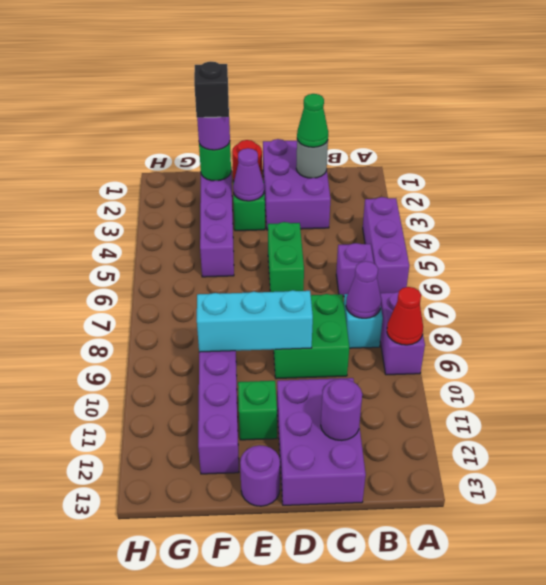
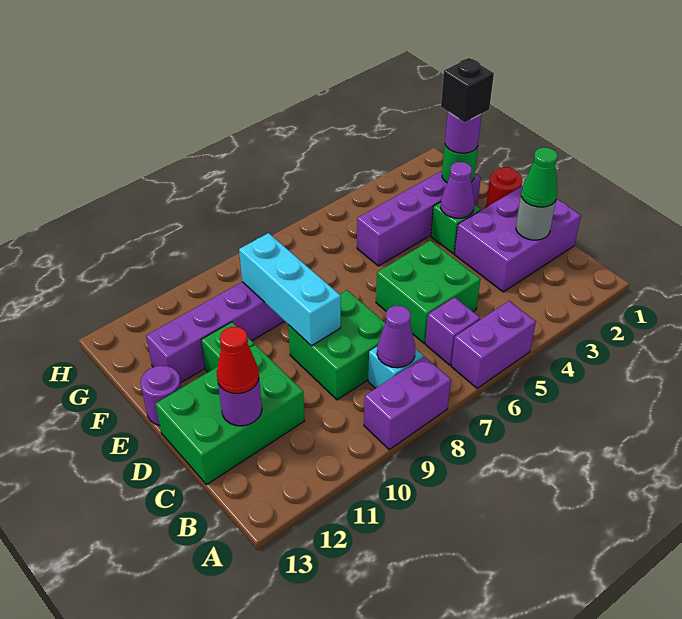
purple 1x3 brick [363,197,409,293] -> purple 1x2 brick [451,301,536,388]
red 1x1 cone [387,287,423,345] -> red 1x1 cone moved to [217,327,259,394]
purple 2x3 brick [277,378,366,505] -> green 2x3 brick [155,345,305,485]
green 1x2 brick [268,222,304,292] -> green 2x2 brick [376,241,480,343]

